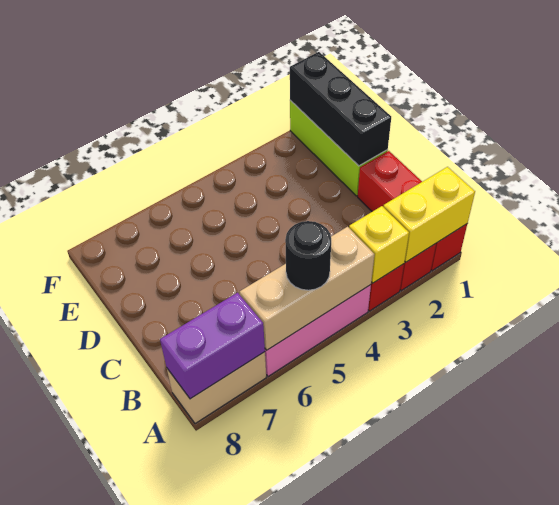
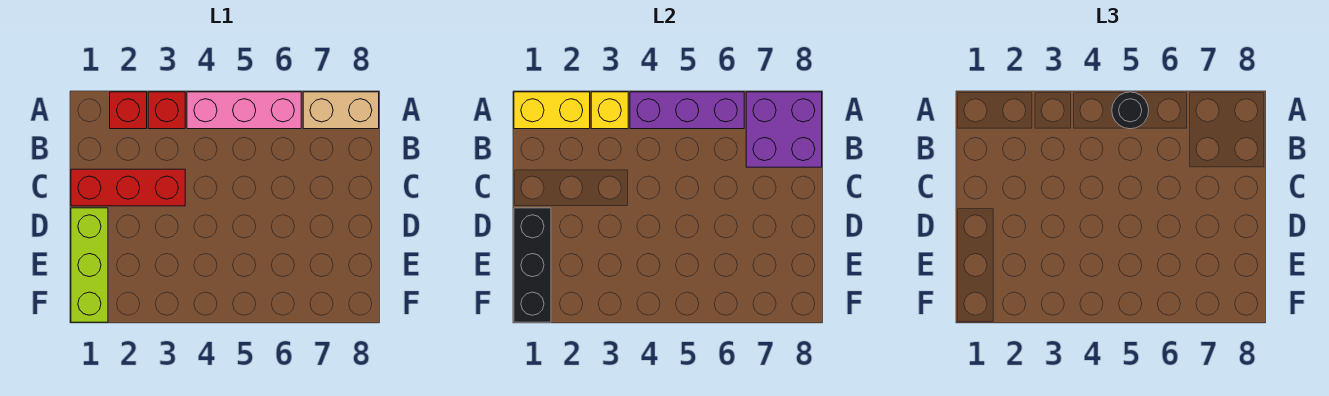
red 1x3 brick [358,151,467,271] -> red 1x3 brick turned to [71,169,185,206]
tan 1x3 brick [240,227,374,350] -> purple 1x3 brick [630,92,744,129]
purple 1x2 brick [160,293,265,399] -> purple 2x2 brick [746,92,822,167]

